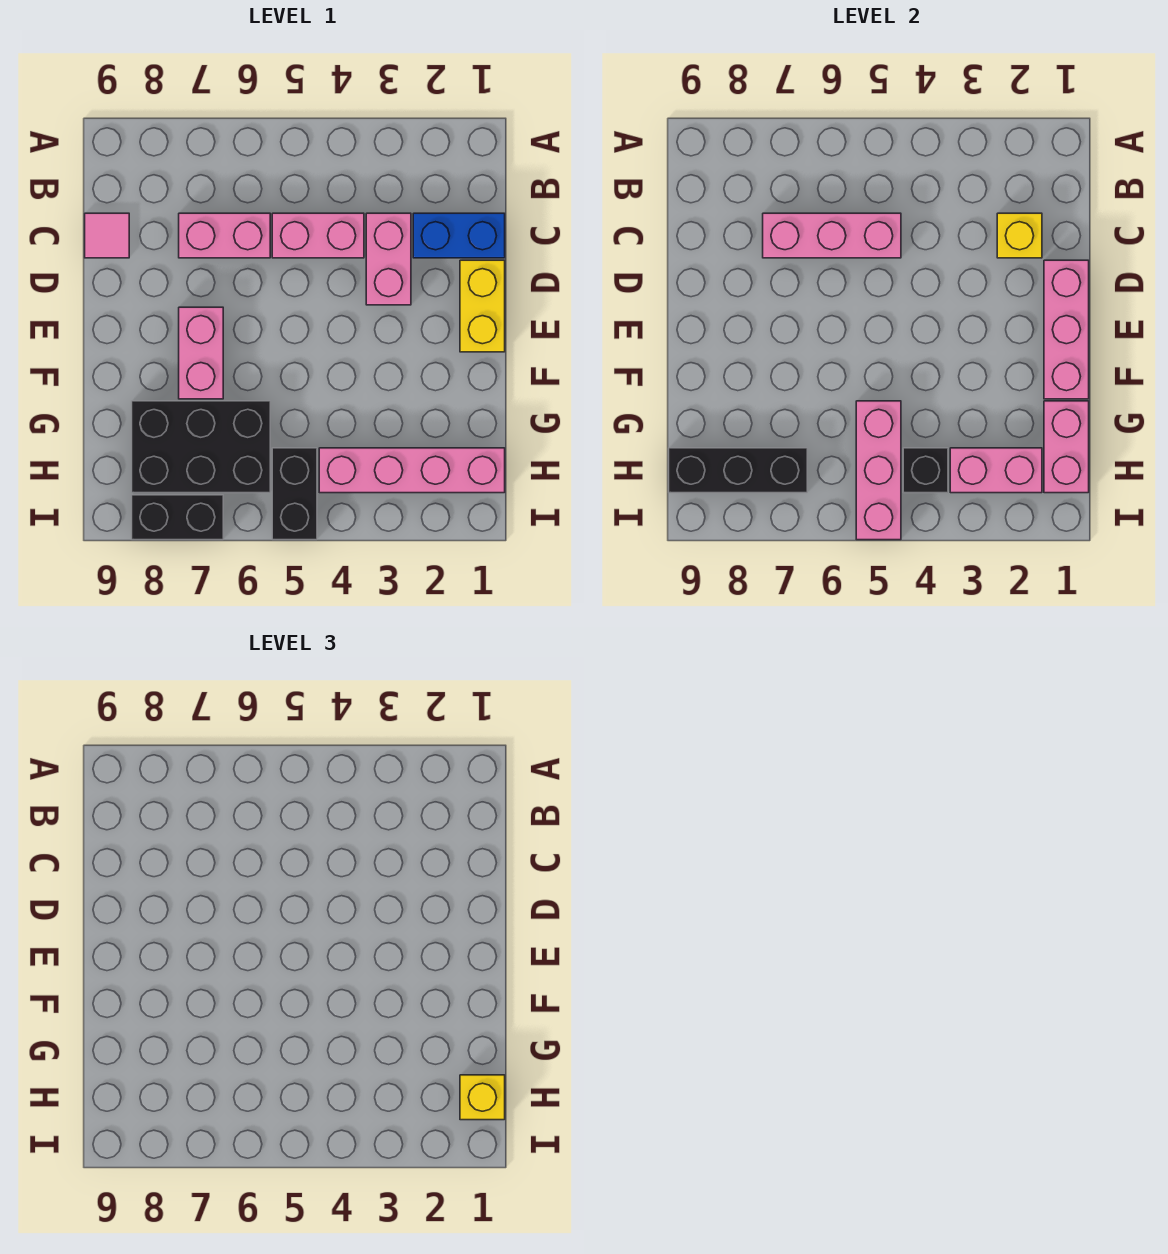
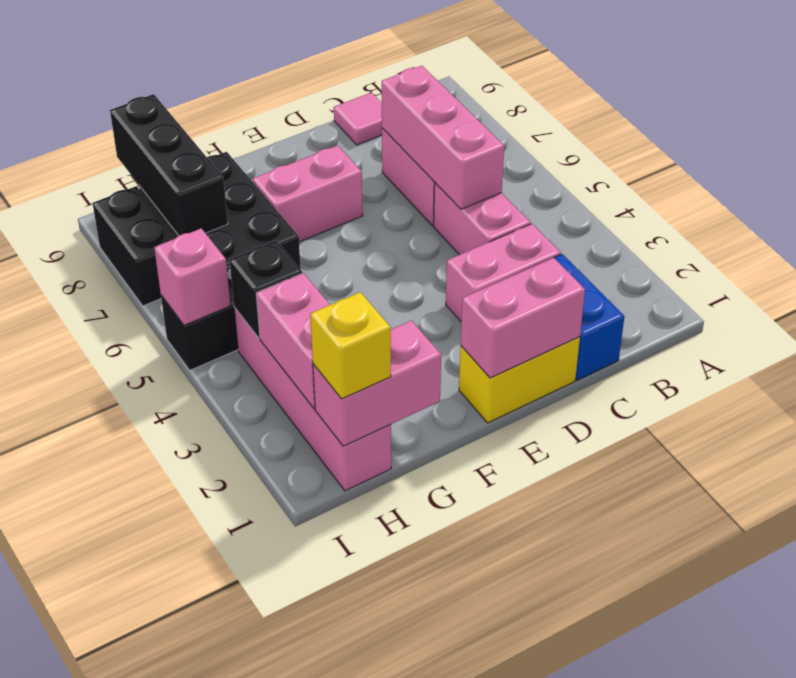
yellow 1x1 brick [997,213,1042,258] -> none
pink 1x3 brick [1044,260,1089,399] -> pink 1x2 brick [461,258,585,378]
pink 1x3 brick [856,401,901,540] -> pink 1x1 brick [154,228,230,325]

